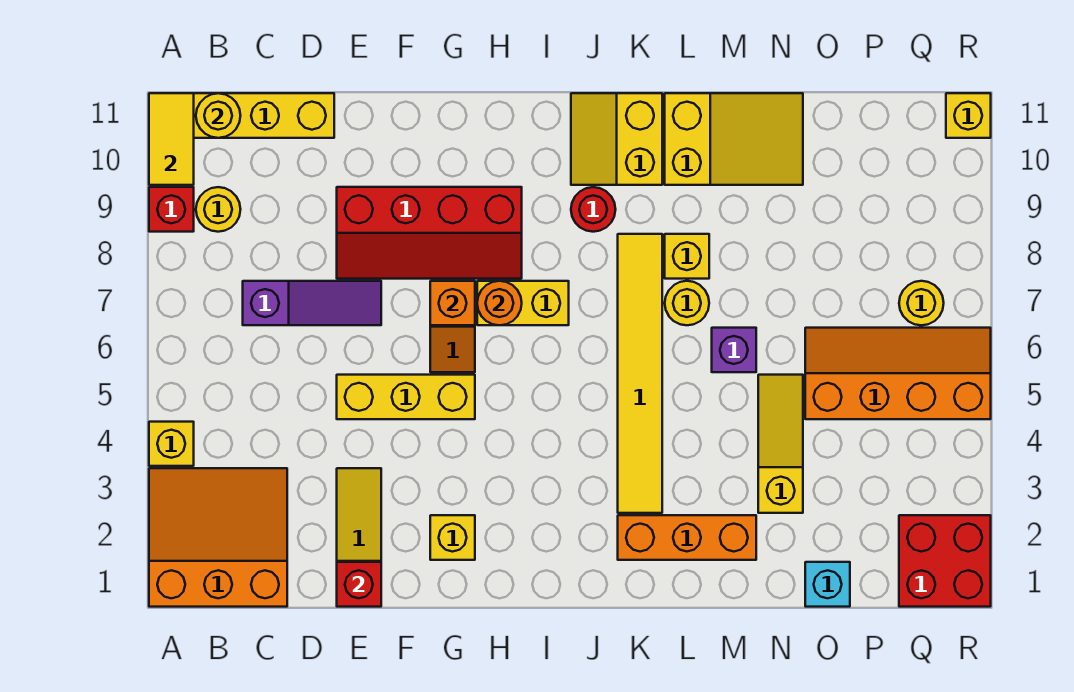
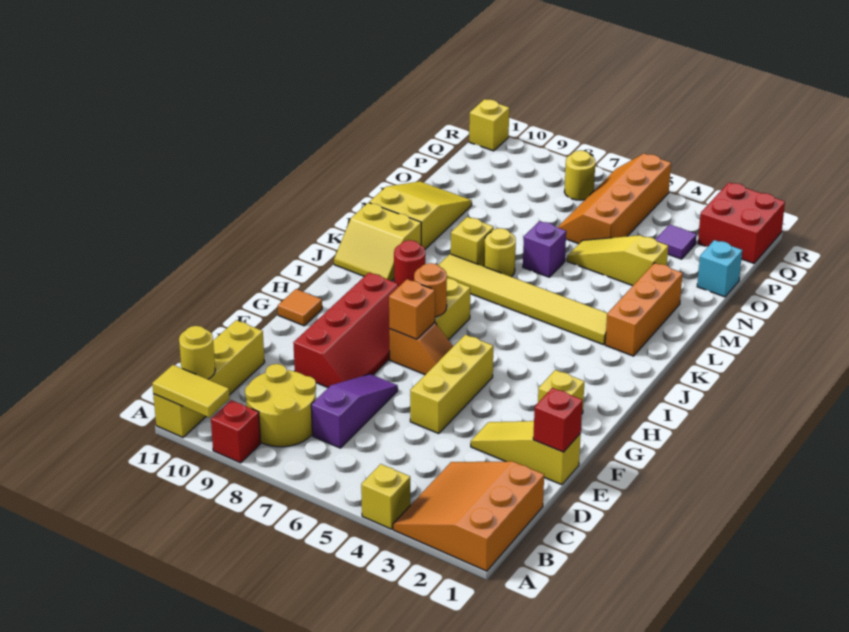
yellow 1x1 round brick [196,187,241,232] -> yellow 2x2 round brick [245,364,316,447]
none -> orange 1x1 tile [278,289,322,326]
none -> purple 1x1 tile [655,224,697,259]

